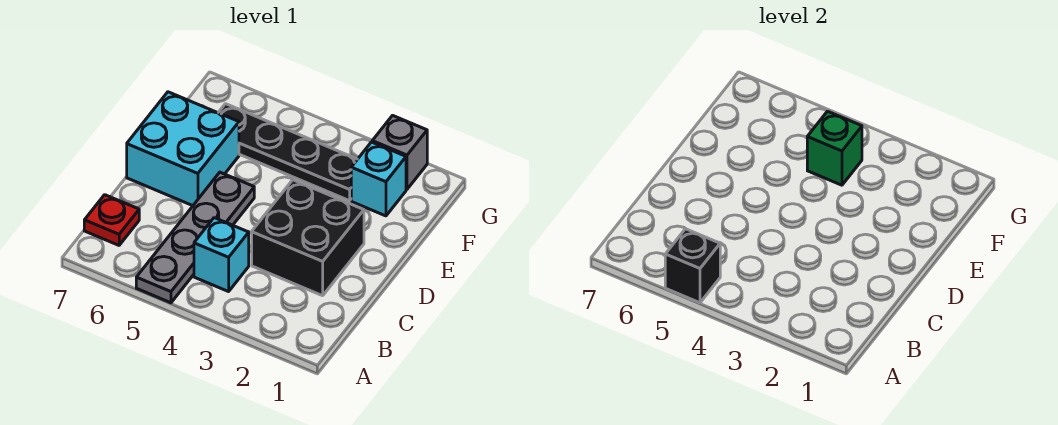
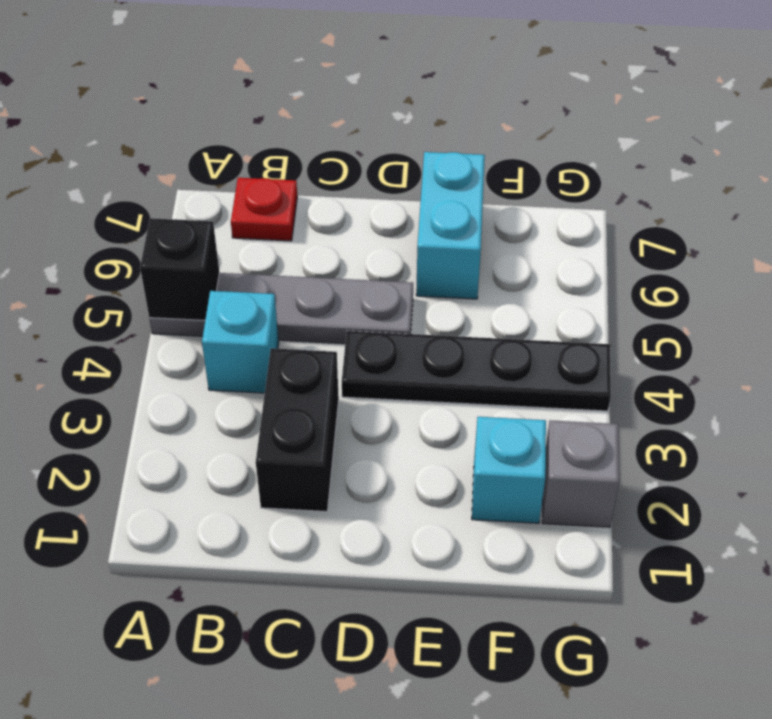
black 2x2 brick [252,180,364,296] -> black 1x2 brick [256,348,339,512]
cyan 2x2 brick [127,92,239,206] -> cyan 1x2 brick [416,152,485,299]
black 1x4 plate [218,104,357,201] -> black 1x4 plate turned to [342,331,611,411]
green 1x1 brick [807,111,862,185] -> none

